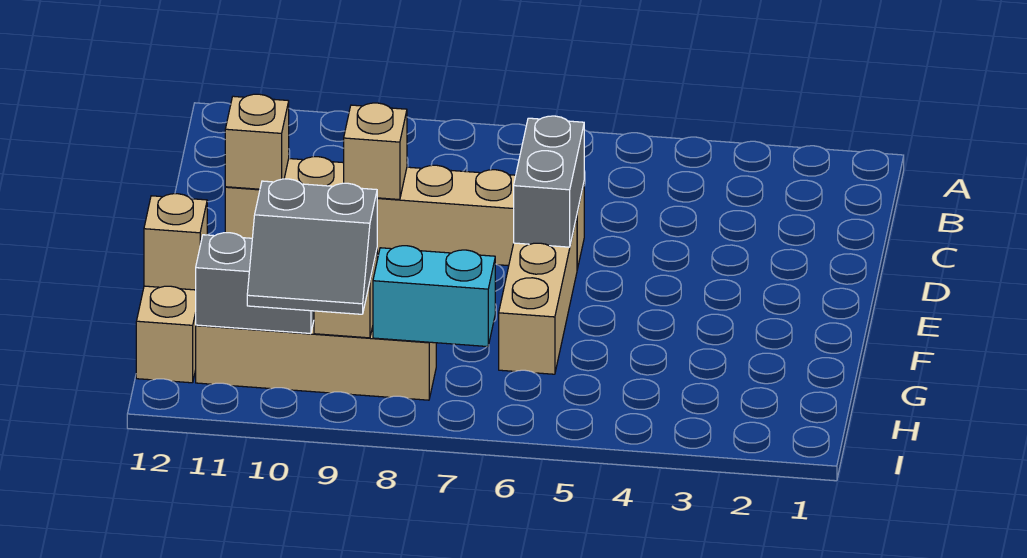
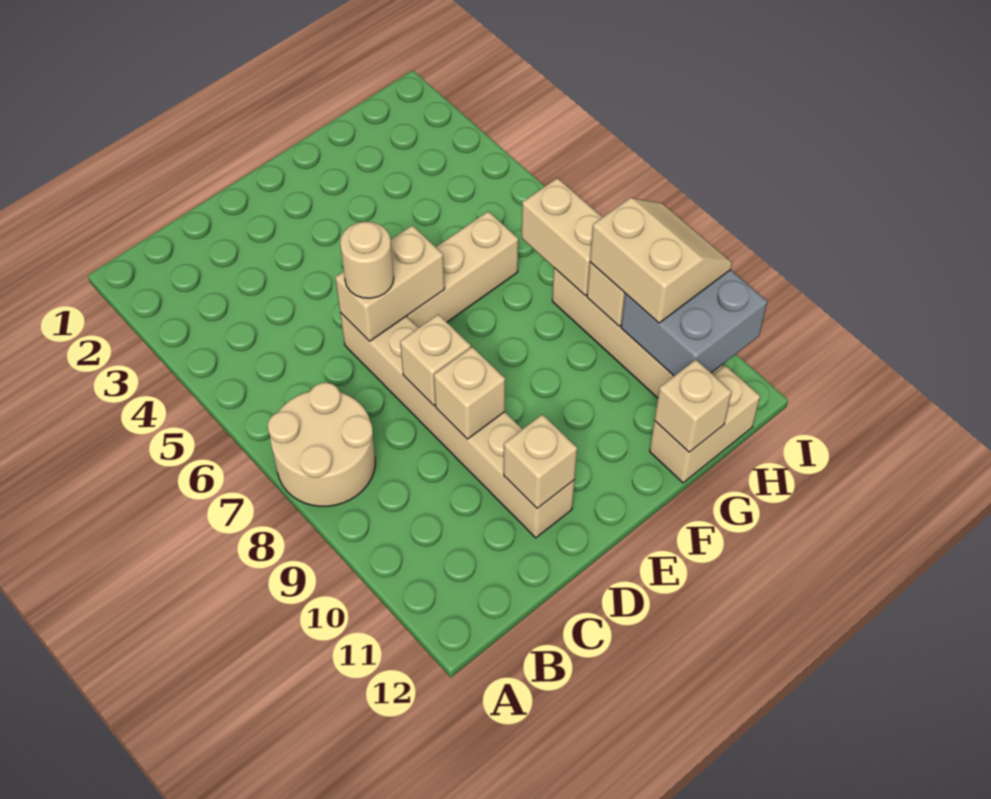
none -> tan 2x2 round brick [268,383,375,506]
grey 1x2 brick [514,116,584,247] -> tan 1x2 brick [335,225,445,341]
none -> tan 1x1 round brick [340,222,394,298]
none -> tan 1x1 brick [400,314,471,406]
cyan 1x2 brick [373,246,495,347] -> tan 1x2 brick [522,178,602,296]
grey 2x2 slope [247,179,377,314] -> tan 2x2 slope [590,198,732,323]
grey 1x2 brick [196,233,314,334] -> grey 2x2 brick [621,270,767,376]

